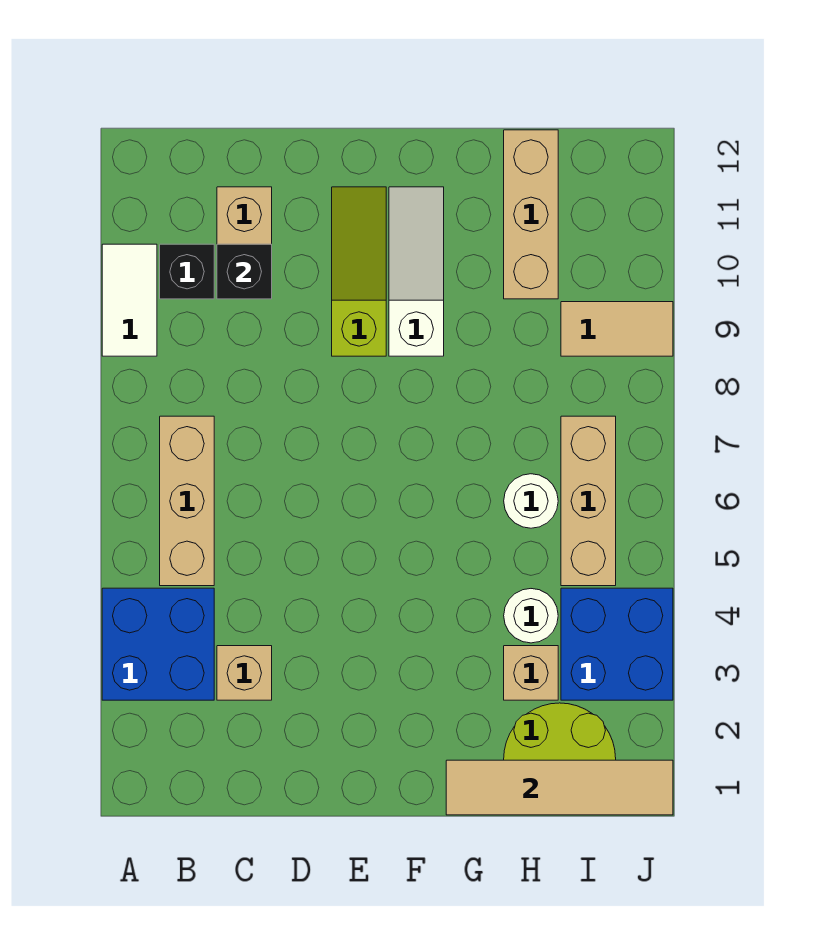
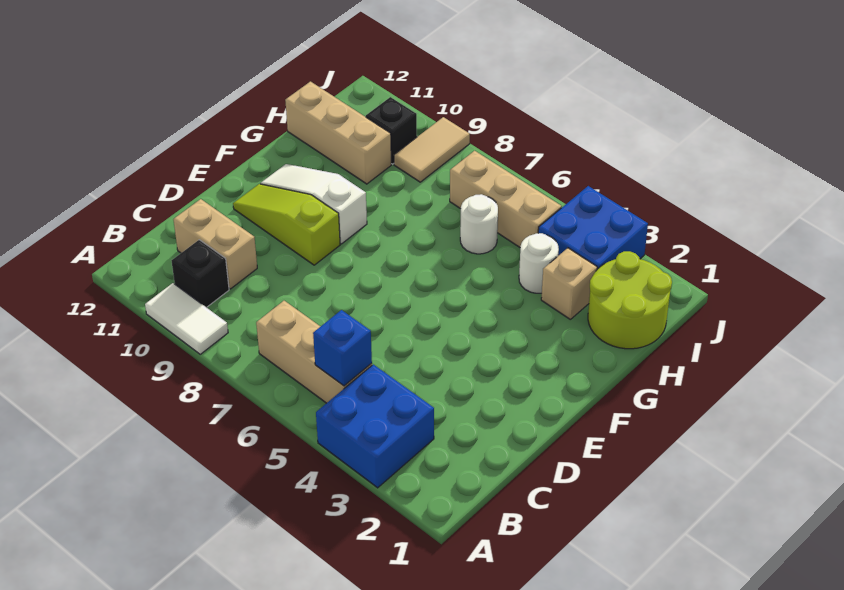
none -> blue 1x1 brick [313,310,372,386]
tan 1x1 brick [217,646,272,700] -> none
black 1x1 brick [217,244,272,299] -> black 1x1 brick moved to [366,97,417,164]
tan 1x4 tile [446,760,673,815] -> none

